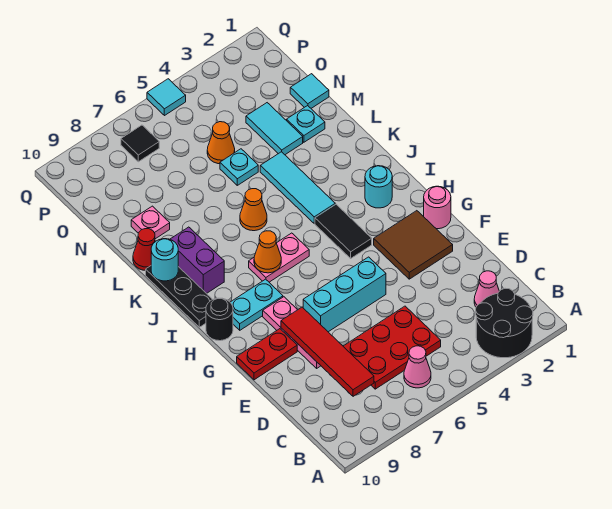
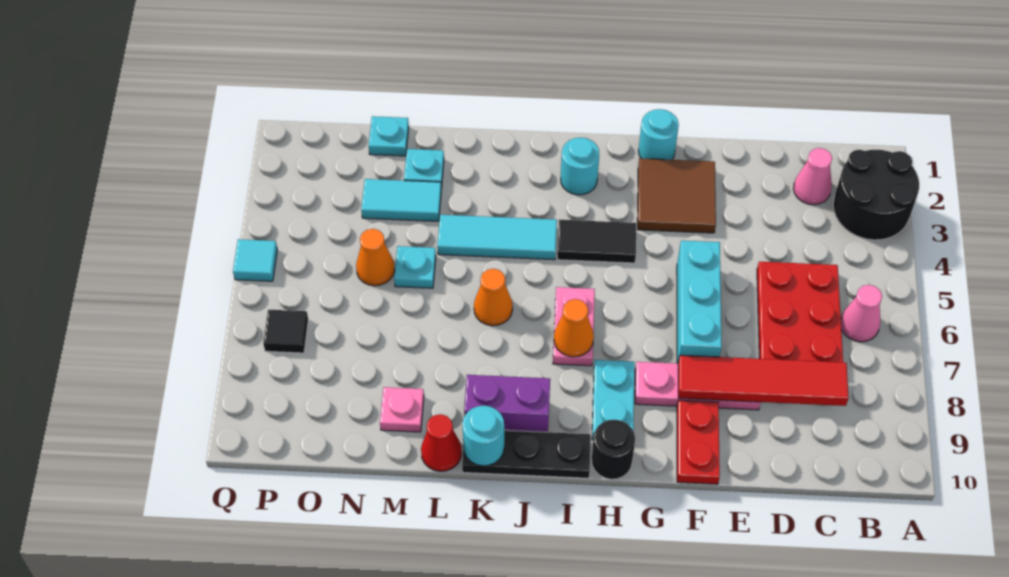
pink 1x1 round brick [424,186,451,229] -> cyan 1x1 round brick [638,109,679,160]
cyan 1x1 tile [290,74,329,108] -> cyan 1x1 plate [369,116,409,156]

